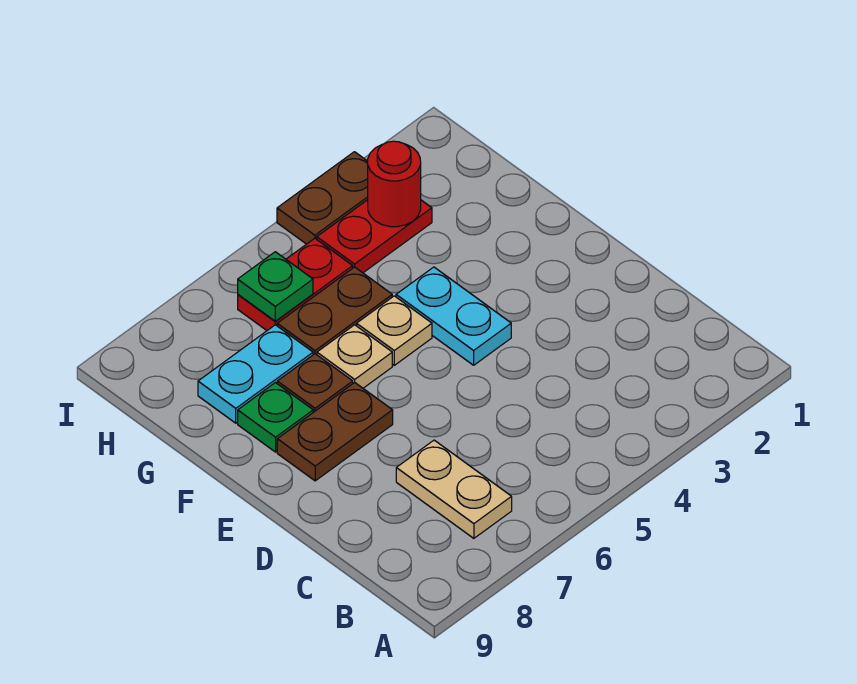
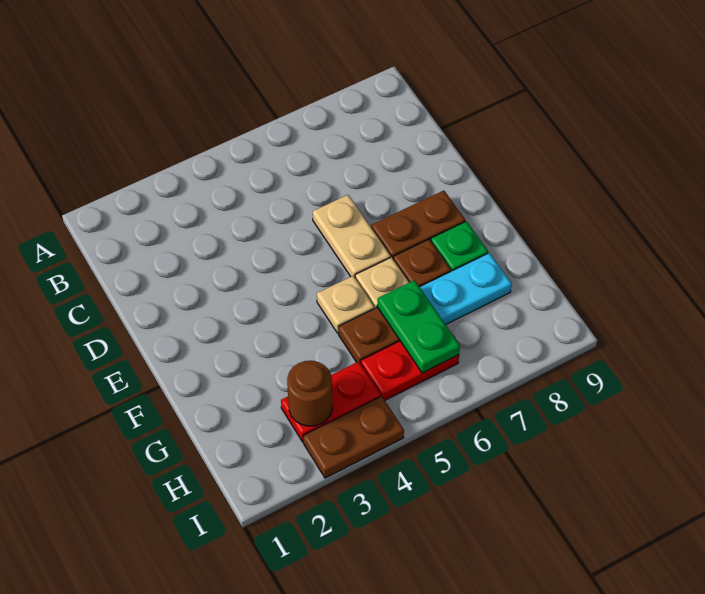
tan 1x2 plate [396,440,512,538] -> tan 1x2 plate moved to [313,195,391,277]
cyan 1x2 plate [396,267,511,365] -> none
red 1x1 round brick [368,141,421,227] -> brown 1x1 round brick [287,361,333,426]
green 1x1 plate [238,252,313,321] -> green 1x2 plate [377,280,460,373]

